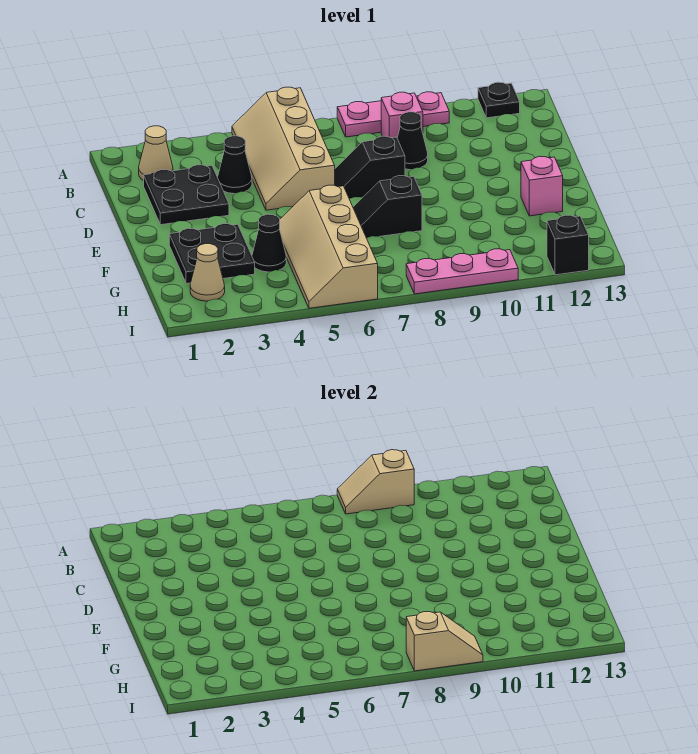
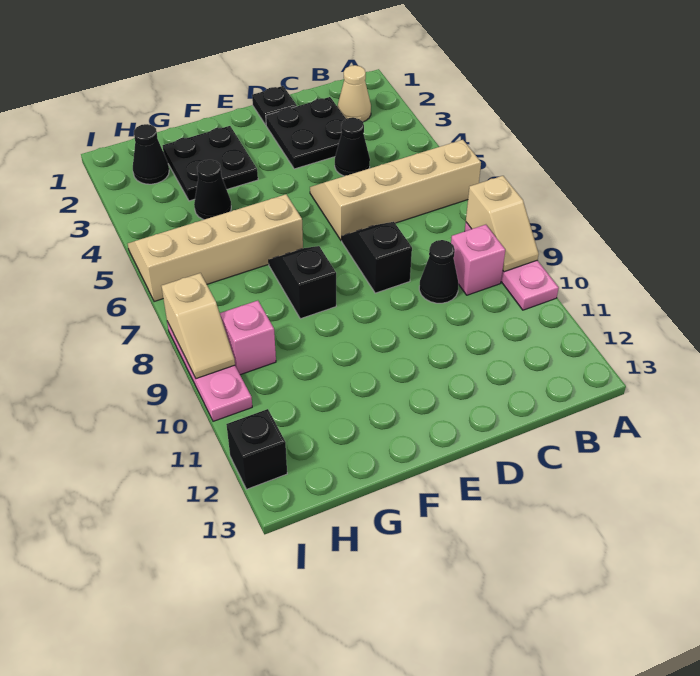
tan 1x2 slope [337,450,414,514] -> tan 1x2 slope turned to [466,176,539,272]
black 1x1 plate [478,82,520,118] -> black 1x1 plate moved to [252,86,297,125]
pink 1x1 brick [521,156,563,216] -> pink 1x1 brick moved to [220,301,276,375]
tan 1x1 cone [190,244,225,301] -> black 1x1 cone [133,124,169,184]

